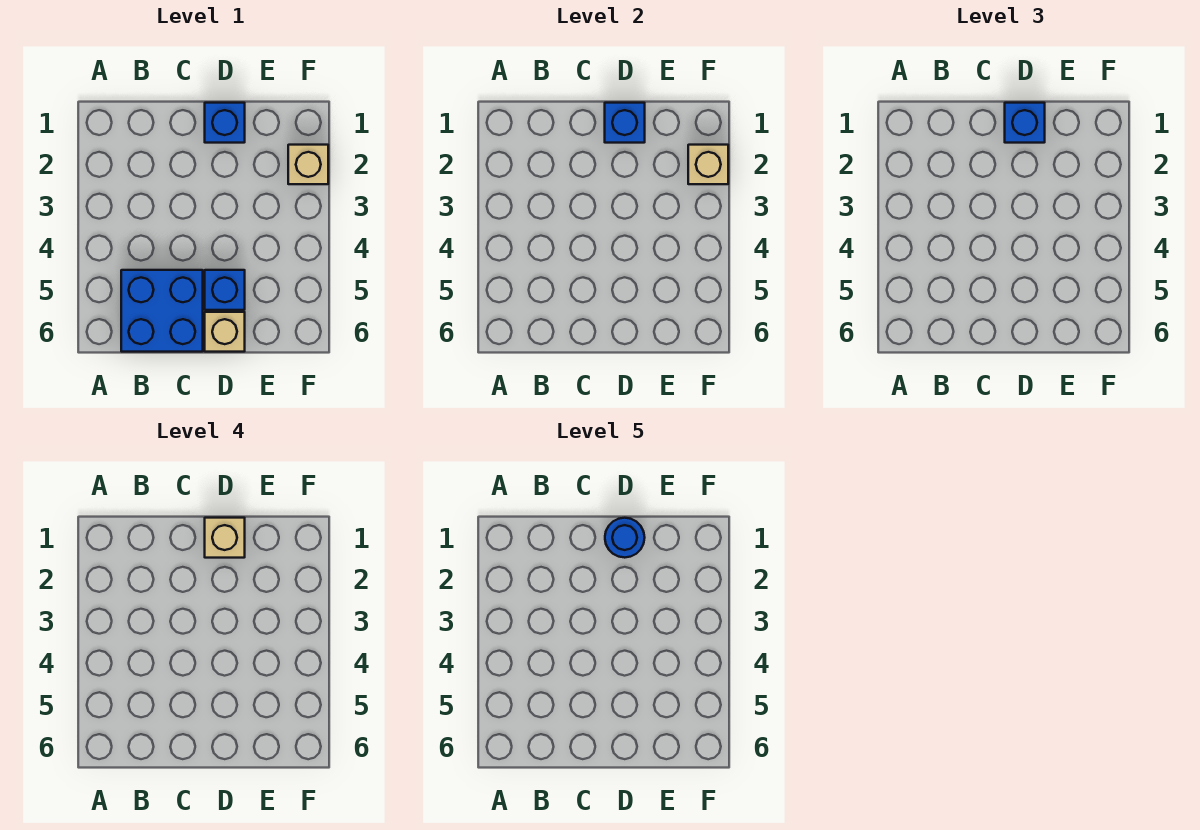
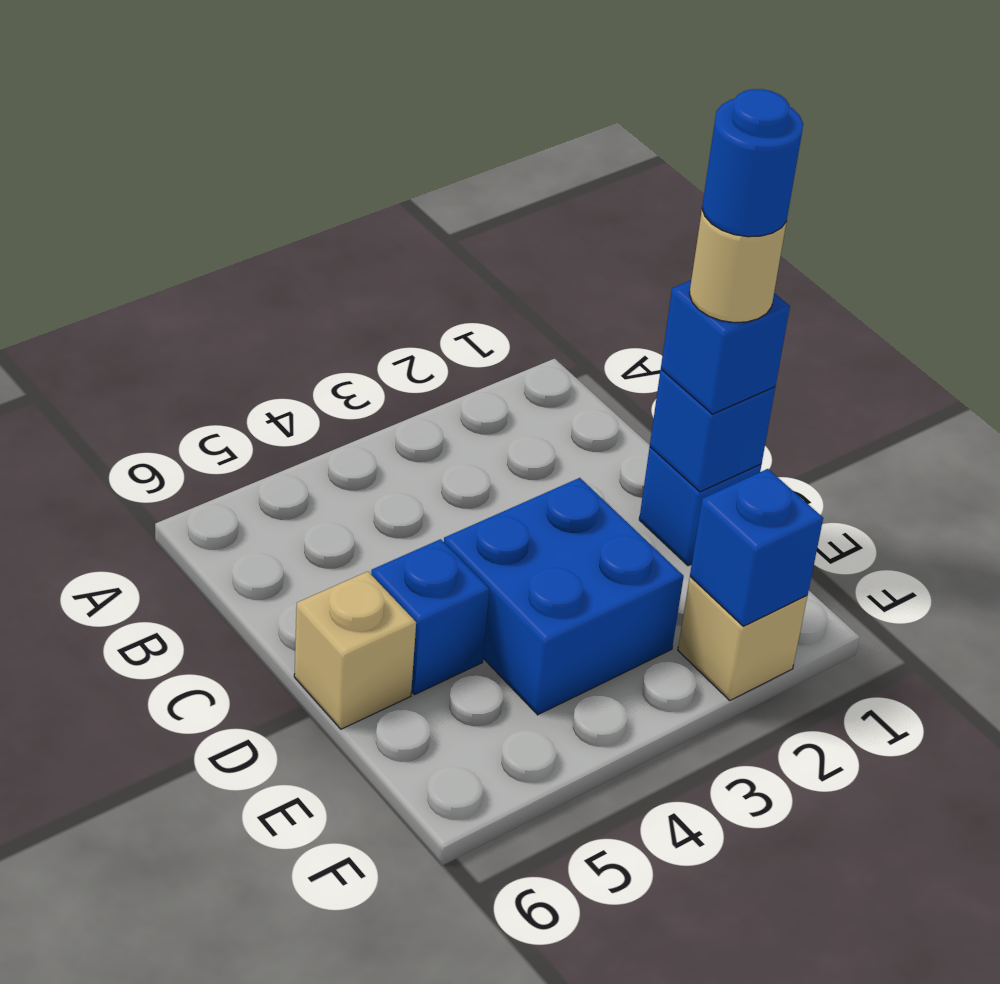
blue 2x2 brick [121,270,203,352] -> blue 2x2 brick moved to [444,478,684,715]
tan 1x1 brick [205,518,245,558] -> tan 1x1 round brick [689,210,786,323]
tan 1x1 brick [688,145,728,184] -> blue 1x1 brick [690,469,823,626]

